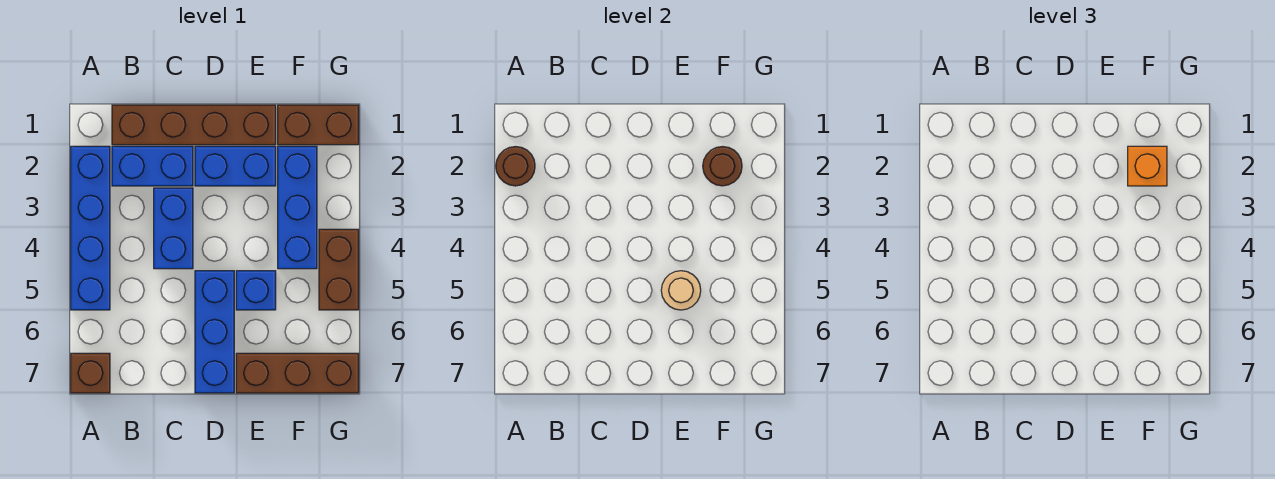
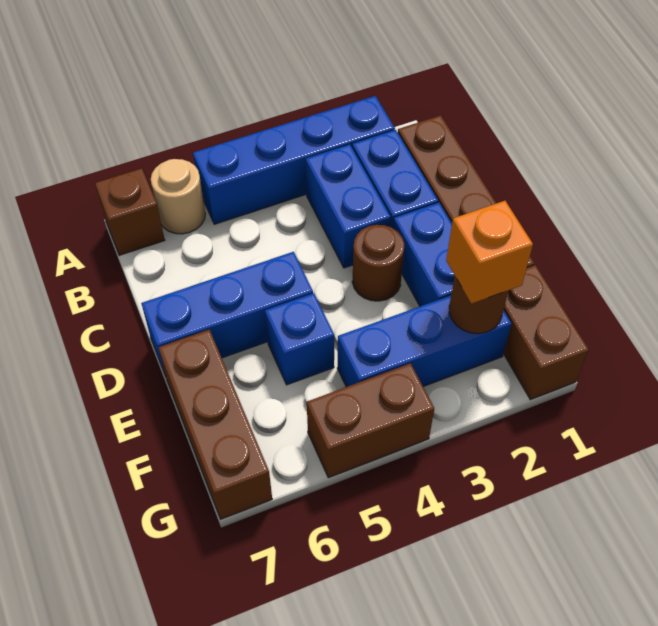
brown 1x1 round brick [496,147,535,186] -> brown 1x1 round brick moved to [352,225,404,301]
blue 1x2 brick [154,188,193,269] -> blue 1x2 brick turned to [306,144,391,268]
tan 1x1 round brick [661,271,701,310] -> tan 1x1 round brick moved to [151,159,206,234]

